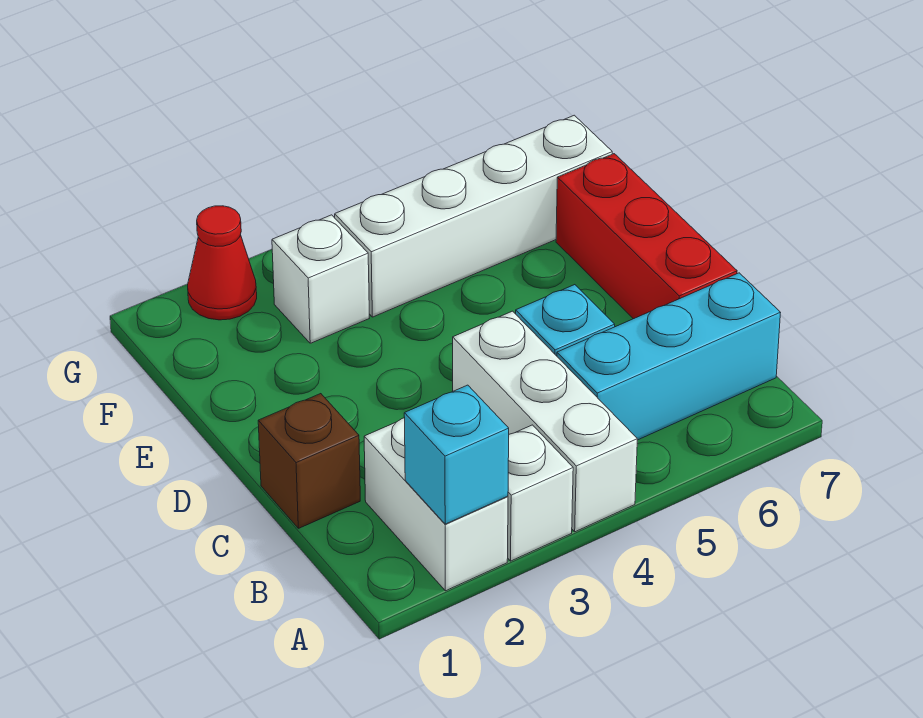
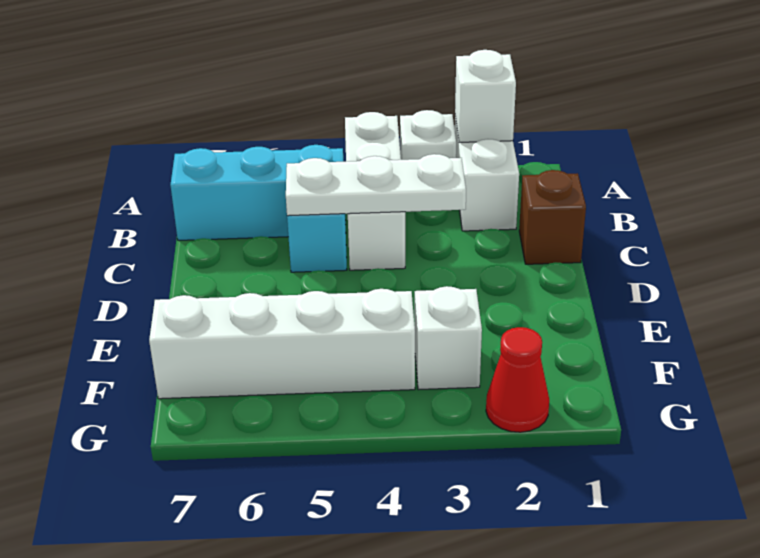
cyan 1x1 brick [404,385,509,524] -> white 1x1 brick [455,50,516,142]
none -> white 1x3 plate [286,154,466,216]
red 1x3 brick [556,154,737,319] -> none

